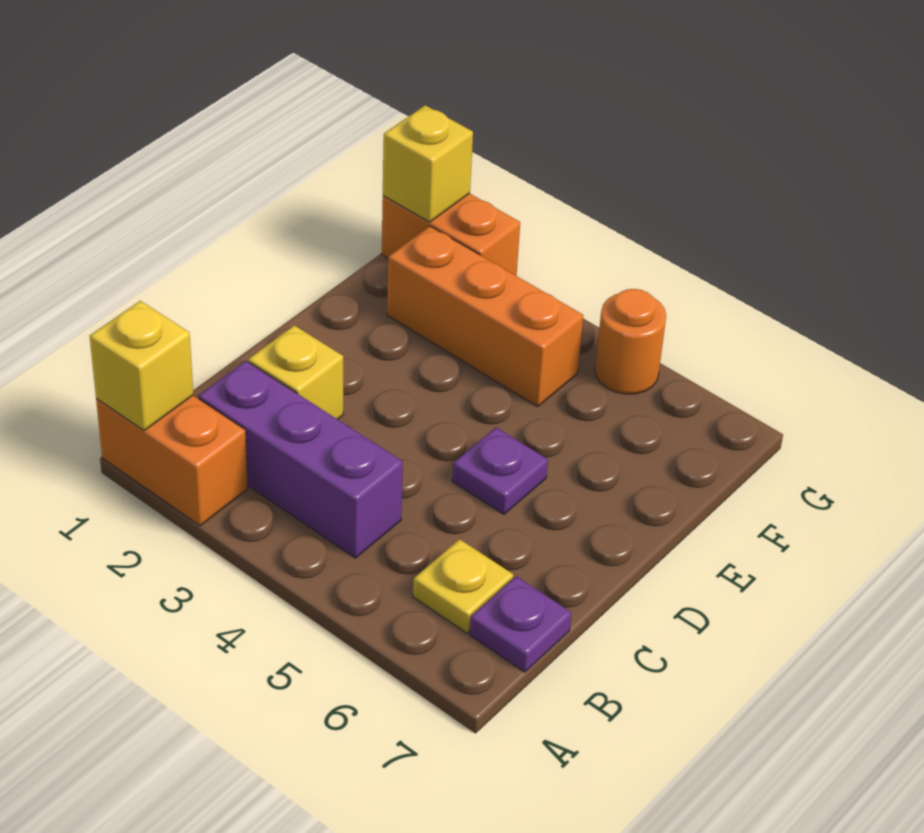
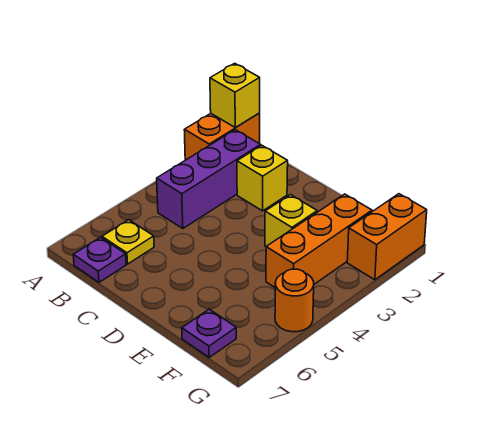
purple 1x1 plate [452,427,548,514] -> purple 1x1 plate moved to [182,309,236,357]
yellow 1x1 brick [383,105,473,222] -> yellow 1x1 brick moved to [265,195,317,247]

